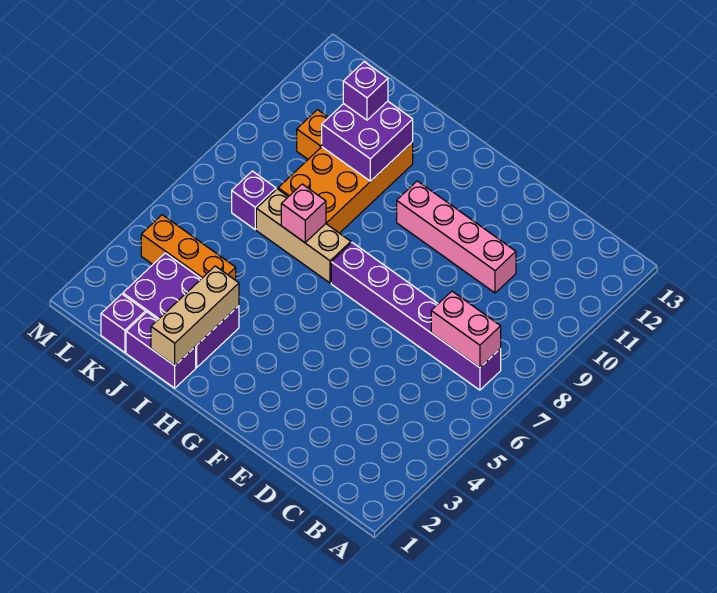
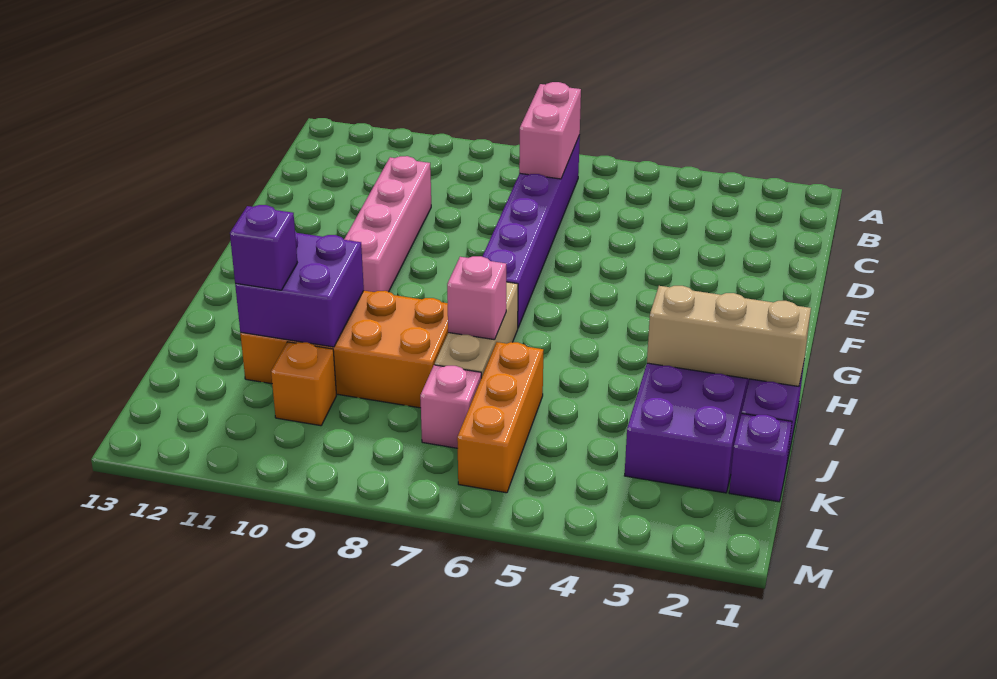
orange 1x3 brick [141,215,236,280] -> orange 1x3 brick moved to [457,342,544,493]
purple 1x1 brick [232,171,276,229] -> pink 1x1 brick [420,365,481,448]

